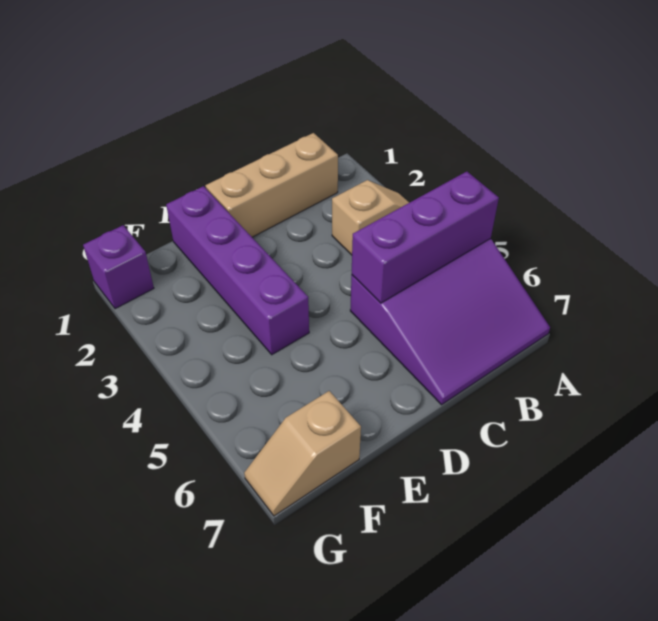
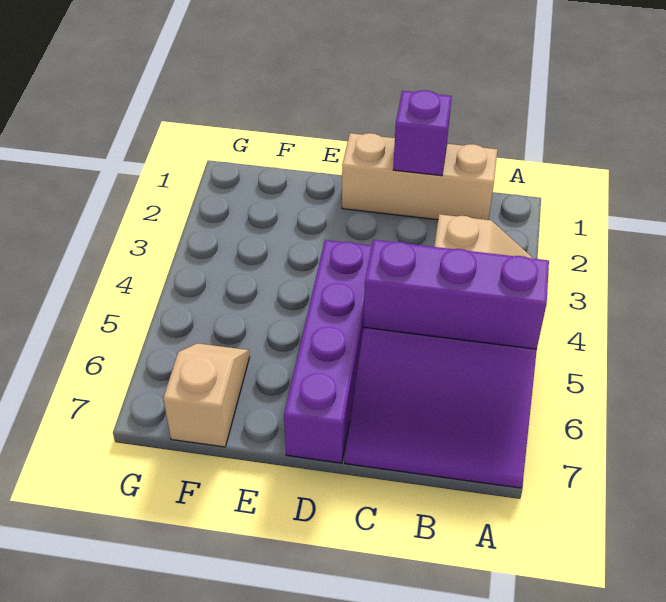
purple 1x4 brick [166,186,309,355] -> purple 1x4 brick moved to [284,240,372,463]
tan 1x2 slope [244,391,361,516] -> tan 1x2 slope turned to [163,343,249,447]
purple 1x1 brick [83,225,154,309] -> purple 1x1 brick moved to [393,90,452,176]

